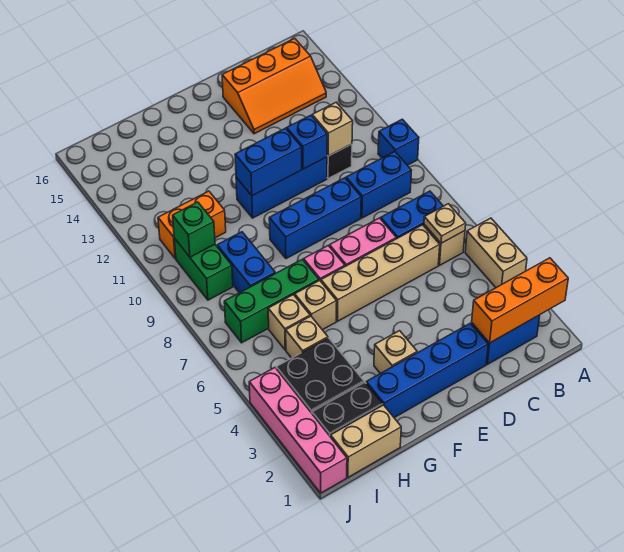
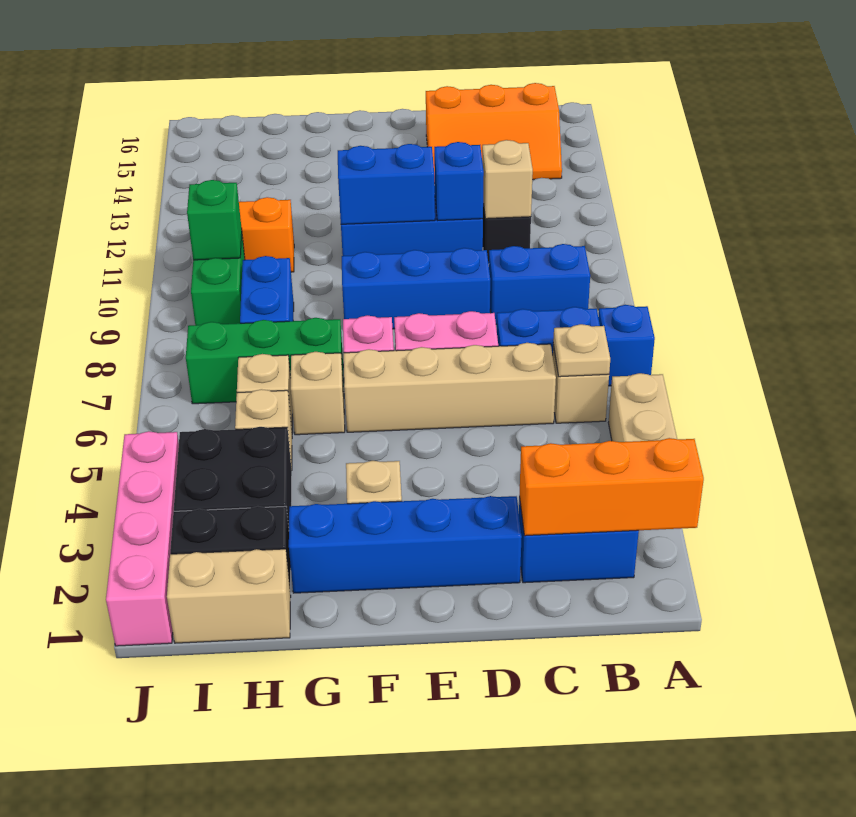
blue 1x1 brick [378,119,419,165] -> blue 1x1 brick moved to [598,305,655,386]

